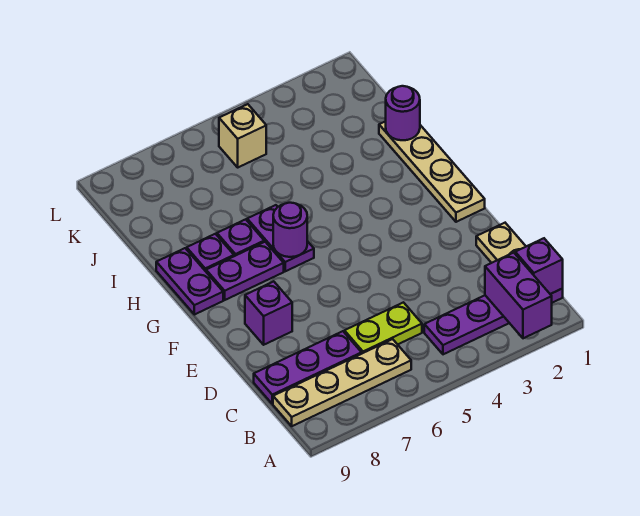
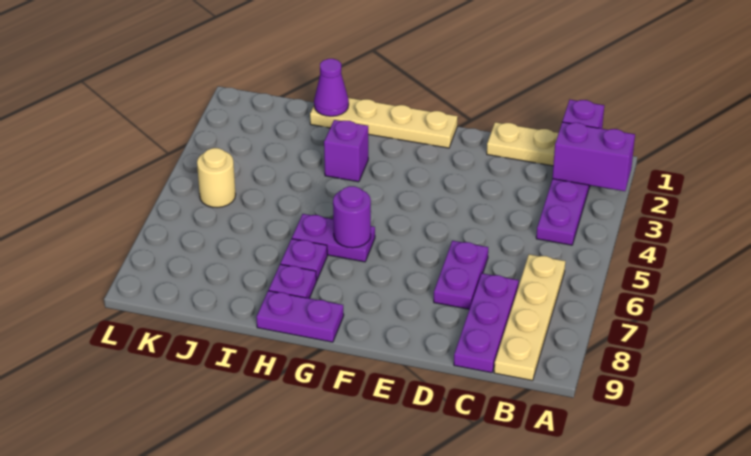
lime 1x2 plate [344,302,422,353] -> none
purple 1x1 brick [245,281,292,345] -> purple 1x1 brick moved to [324,120,368,182]
purple 1x2 plate [206,242,284,300] -> purple 1x2 plate moved to [434,241,488,309]
purple 1x1 round brick [386,86,420,140] -> purple 1x1 cone [314,59,349,116]
tan 1x1 brick [219,104,266,167] -> tan 1x1 round brick [197,148,236,208]

